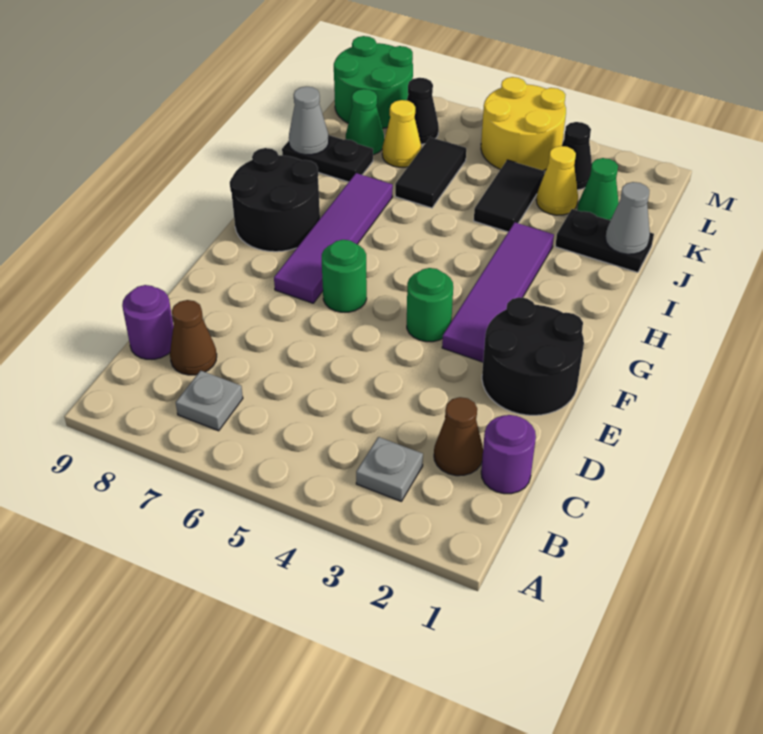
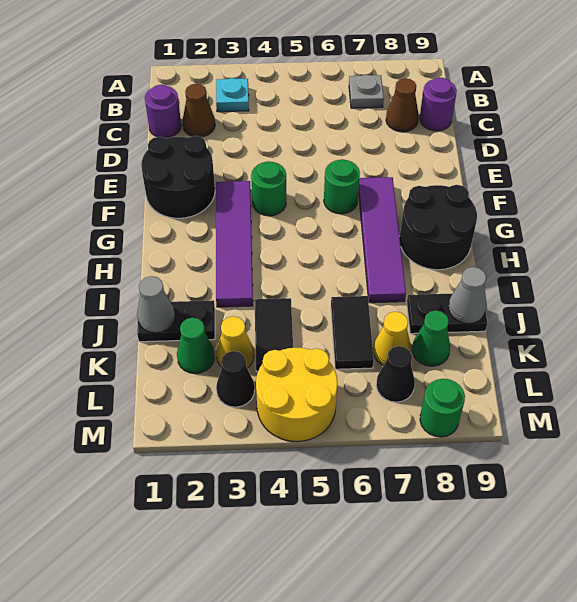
grey 1x1 plate [356,437,423,501] -> cyan 1x1 plate [216,78,249,112]
green 2x2 round brick [334,36,413,128] -> green 1x1 round brick [420,379,465,437]

